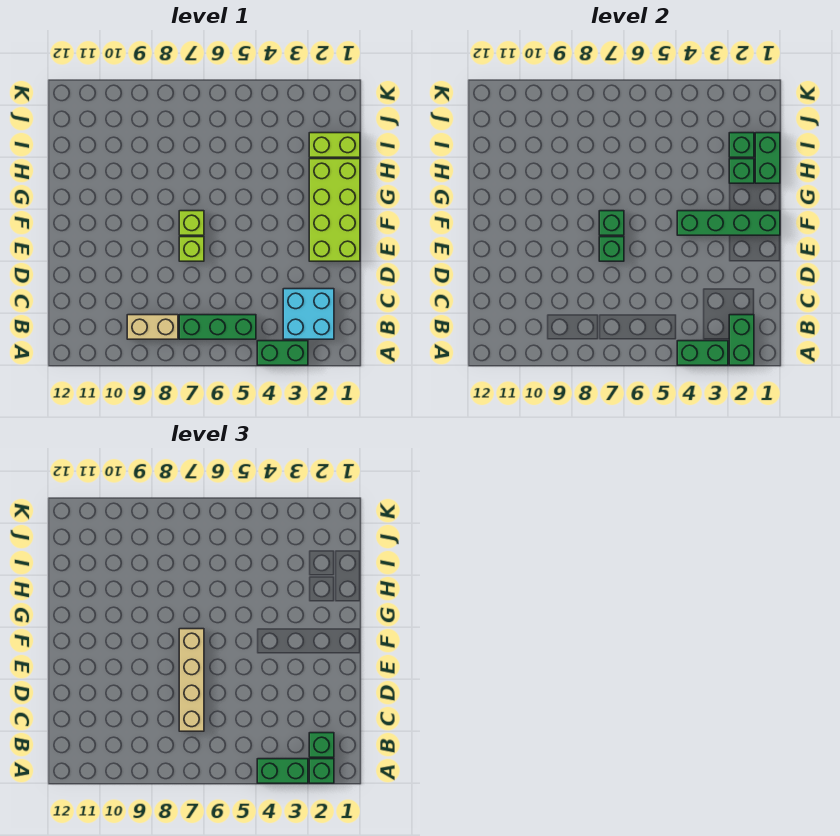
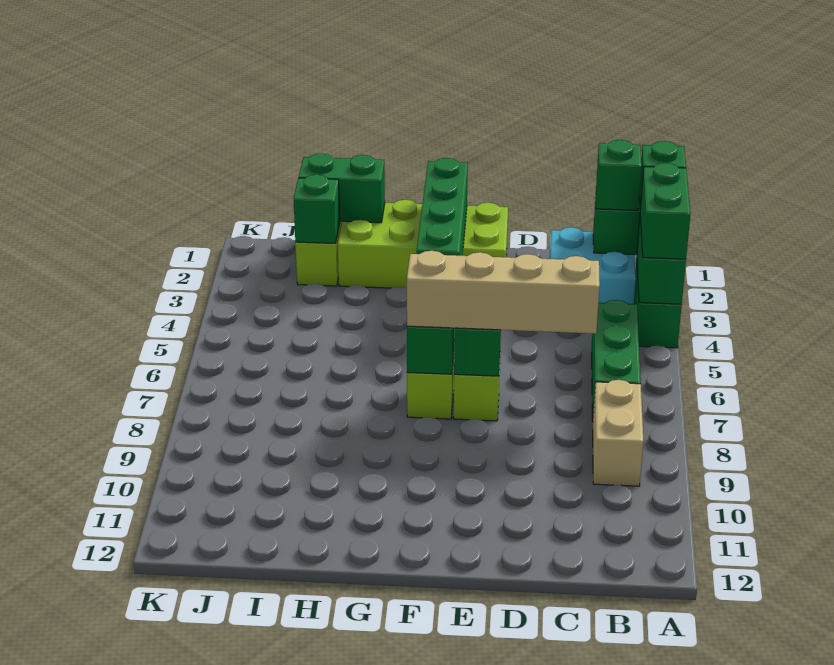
green 1x1 brick [729,159,754,183] -> none

